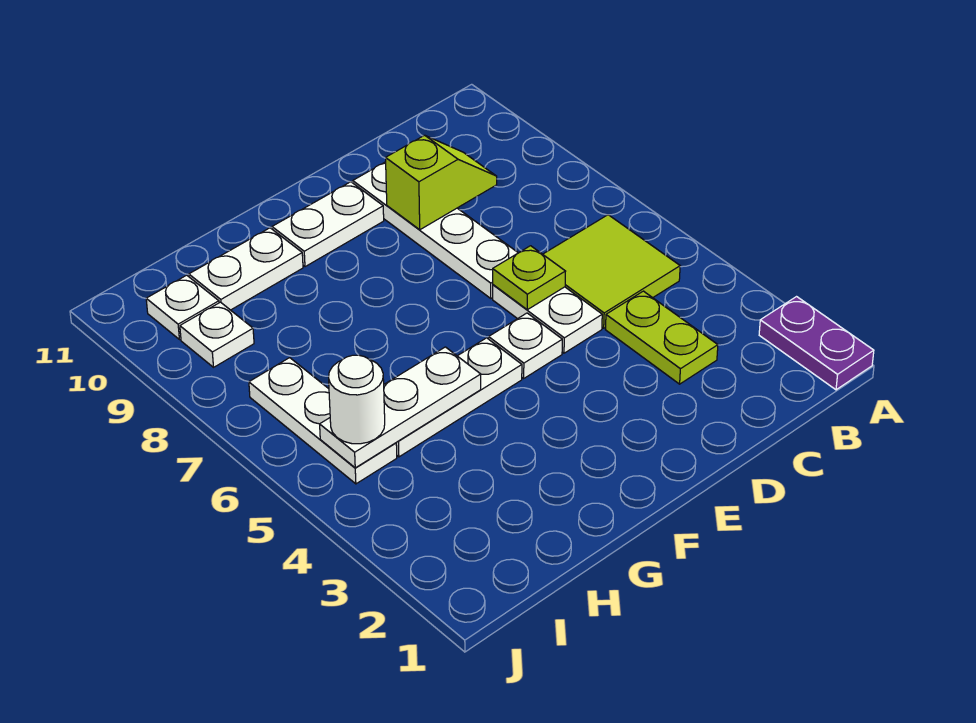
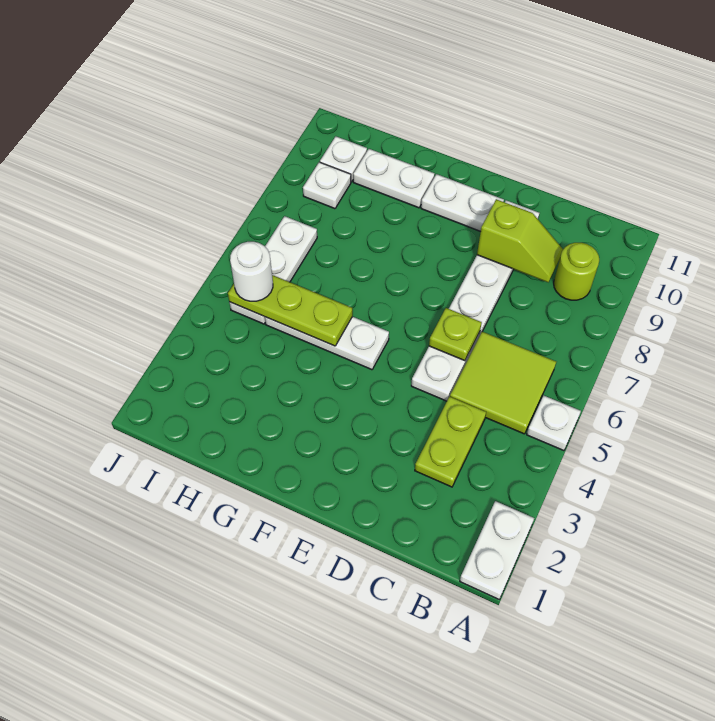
purple 1x2 plate [759,297,874,390] -> white 1x2 plate [460,501,534,599]
none -> lime 1x1 round brick [554,243,599,300]
white 1x1 plate [489,313,562,378] -> white 1x1 plate moved to [527,395,581,451]
white 1x3 plate [320,347,481,468] -> lime 1x3 plate [228,275,353,346]

